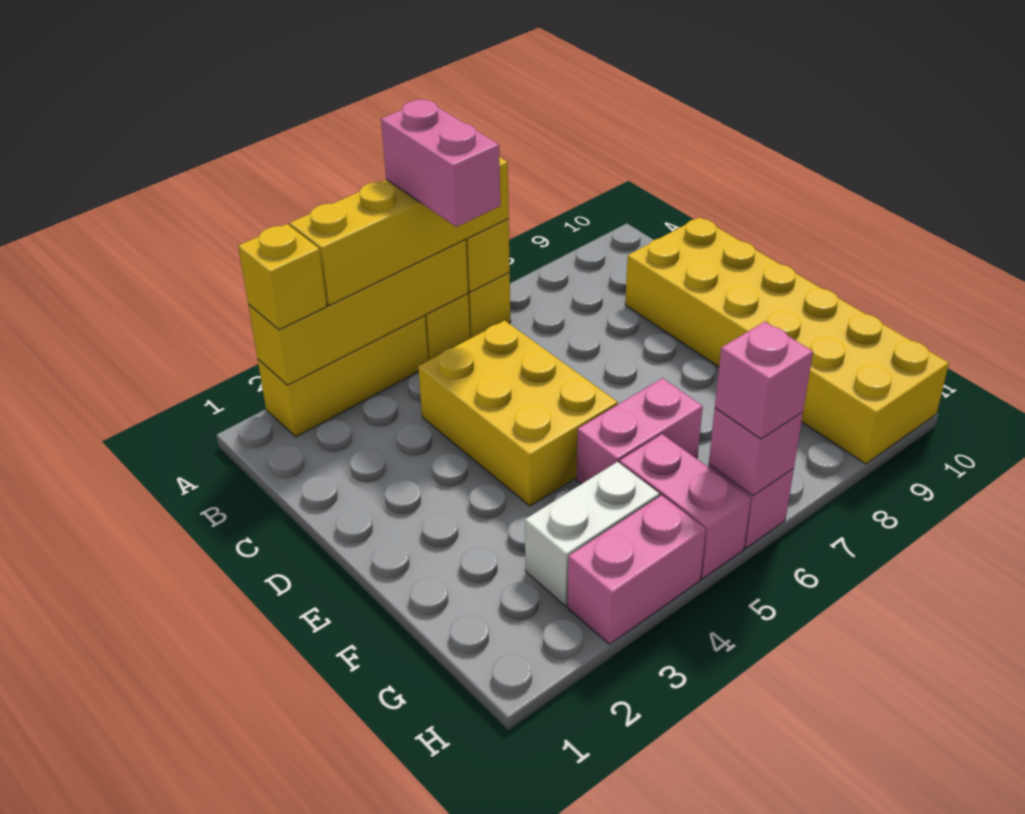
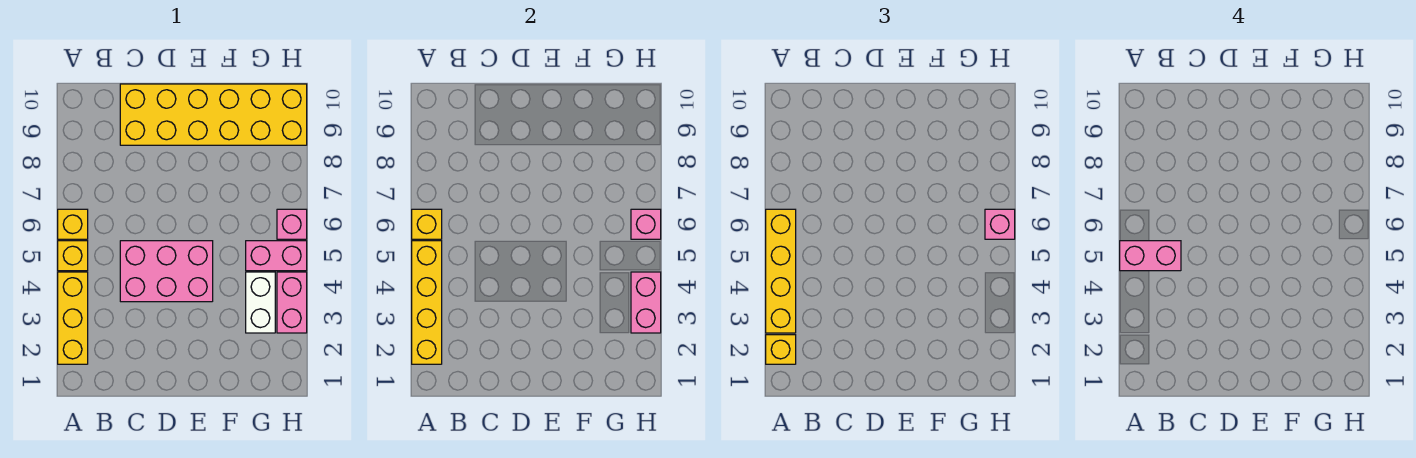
yellow 2x3 brick [418,320,618,506] -> pink 2x3 brick [120,241,213,302]
pink 1x2 brick [576,378,703,484] -> pink 1x2 brick moved to [631,272,661,333]

